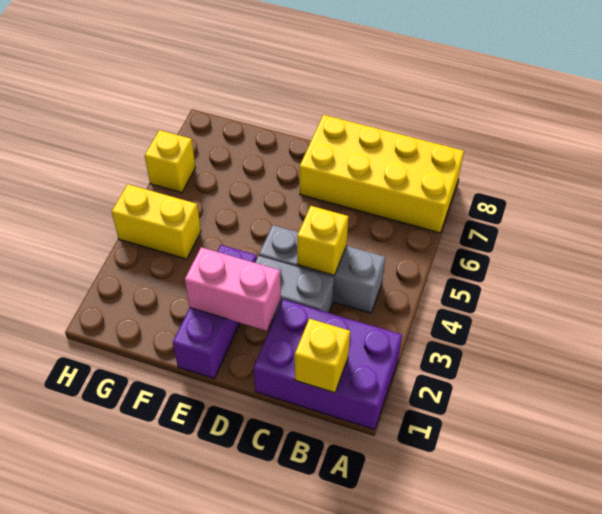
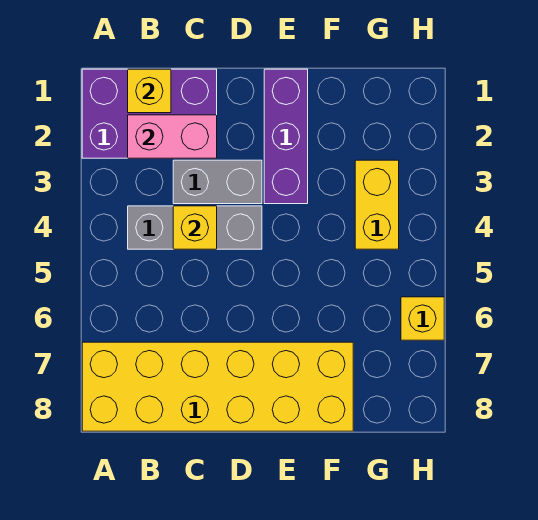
yellow 2x4 brick [300,115,464,233] -> yellow 2x6 brick [82,342,353,431]
pink 1x2 brick [185,247,281,331] -> pink 1x2 brick moved to [128,115,217,158]
yellow 1x2 brick [112,184,201,259] -> yellow 1x2 brick turned to [355,160,399,249]

